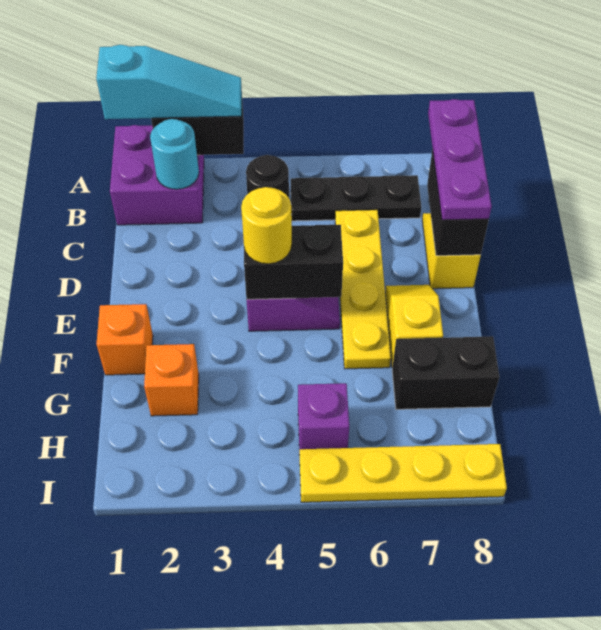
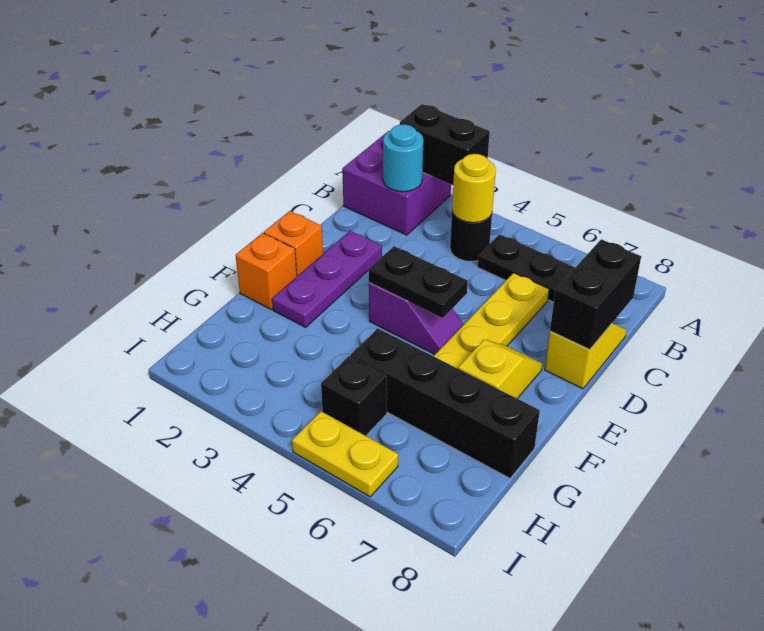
cyan 1x3 slope [96,45,241,119] -> none
purple 1x3 plate [428,99,492,220] -> purple 1x3 plate moved to [272,231,382,327]
black 1x2 brick [244,225,343,299] -> black 1x2 plate [369,246,468,318]
yellow 1x1 round brick [241,187,292,264] -> yellow 1x1 round brick moved to [452,154,496,223]
orange 1x1 brick [144,344,199,416] -> orange 1x1 brick moved to [264,211,323,276]
black 1x2 brick [392,336,499,409] -> black 1x4 brick [351,328,540,478]
purple 1x1 brick [298,383,349,455] -> black 1x1 brick [321,356,387,436]
yellow 1x4 plate [300,444,507,502] -> yellow 1x2 plate [292,411,398,497]

